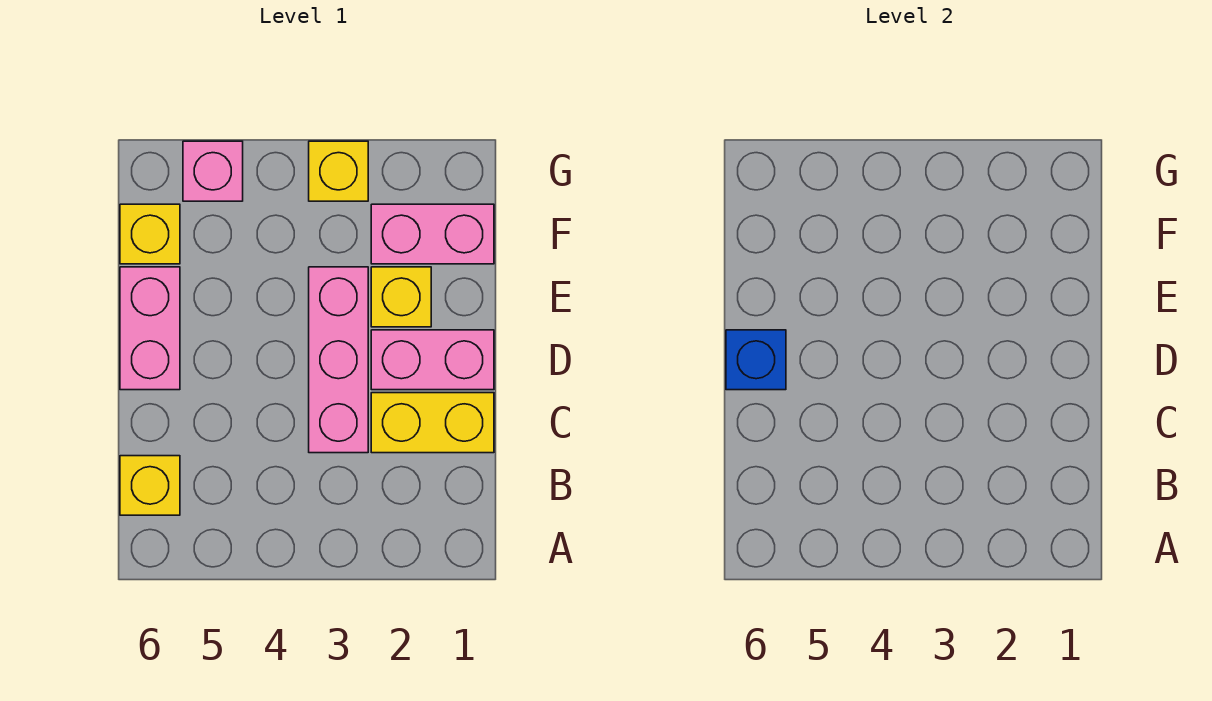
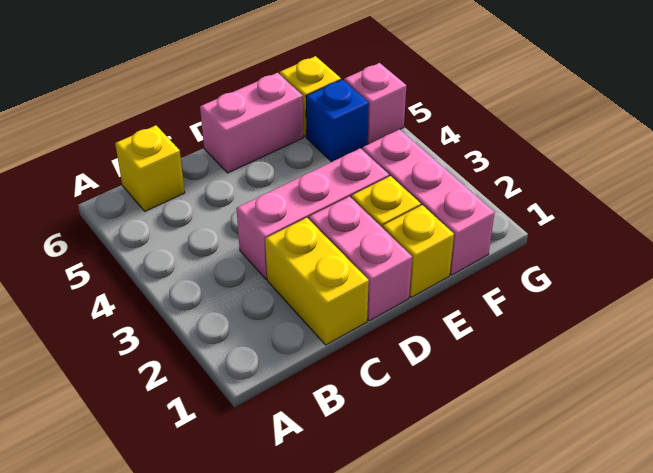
blue 1x1 brick [726,330,786,390] -> blue 1x1 brick moved to [306,80,369,162]
pink 1x2 brick [371,204,494,264] -> pink 1x3 brick [362,130,495,275]
yellow 1x1 brick [309,141,368,201] -> yellow 1x1 brick moved to [383,205,454,298]

